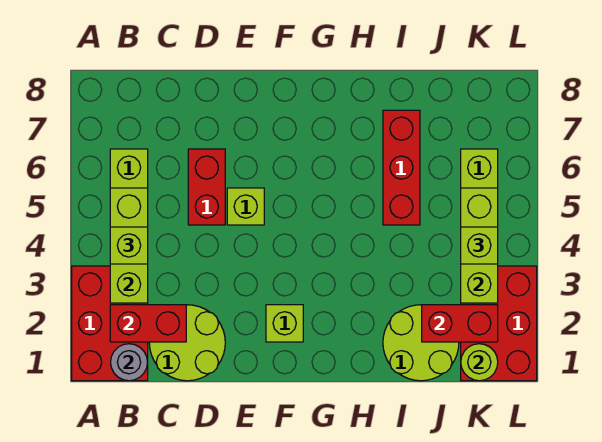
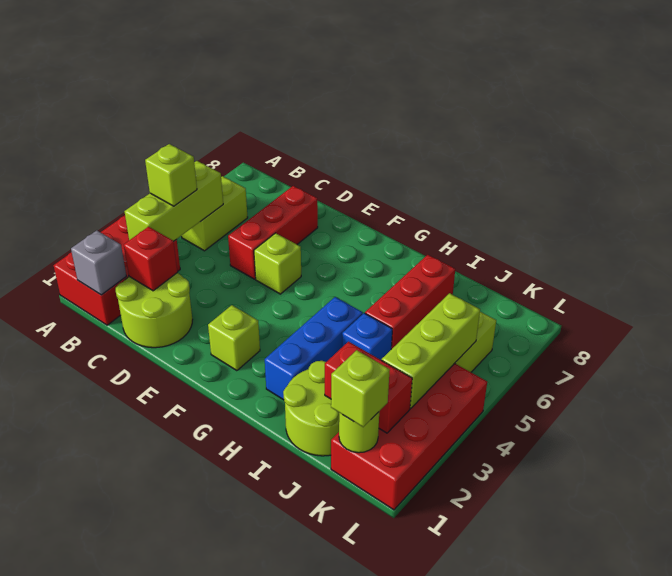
grey 1x1 round brick [111,344,148,381] -> grey 1x1 brick [71,230,126,295]
red 1x2 brick [110,305,186,342] -> red 1x1 brick [124,227,177,291]
red 1x2 brick [188,149,225,225] -> red 1x3 brick [228,186,318,279]
none -> blue 1x3 brick [265,297,363,400]
none -> blue 1x1 brick [342,313,392,360]
red 2x3 brick [461,266,537,381] -> red 2x4 brick [331,363,487,510]
lime 1x1 brick [461,227,498,264] -> lime 1x1 brick moved to [331,350,390,427]

